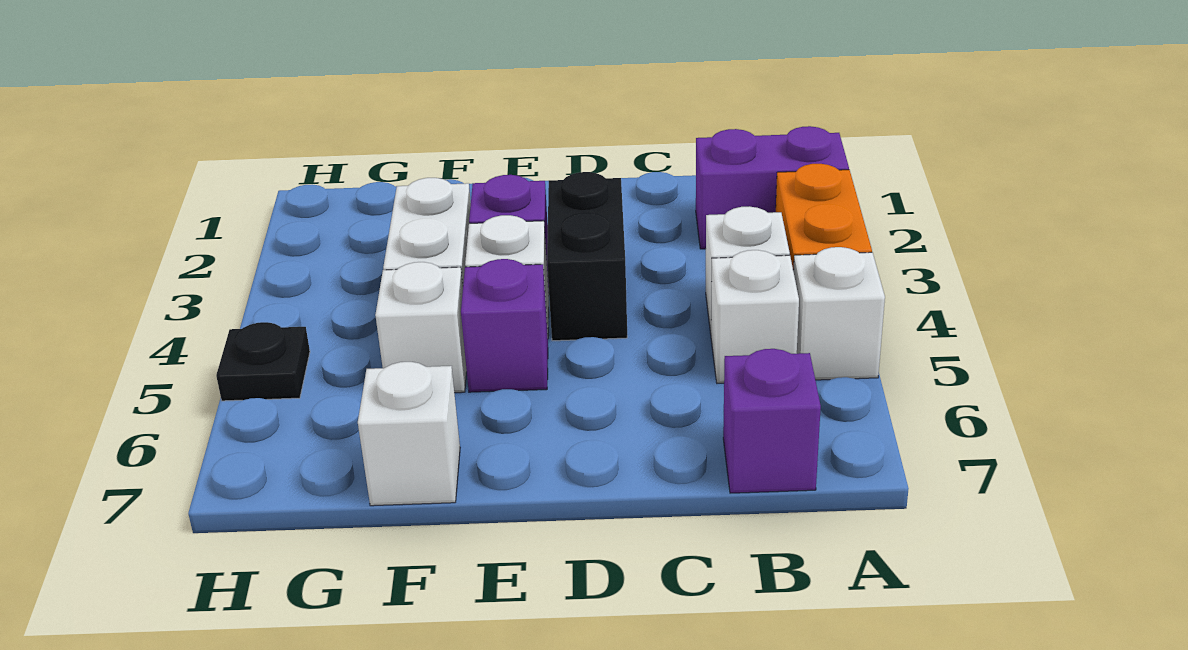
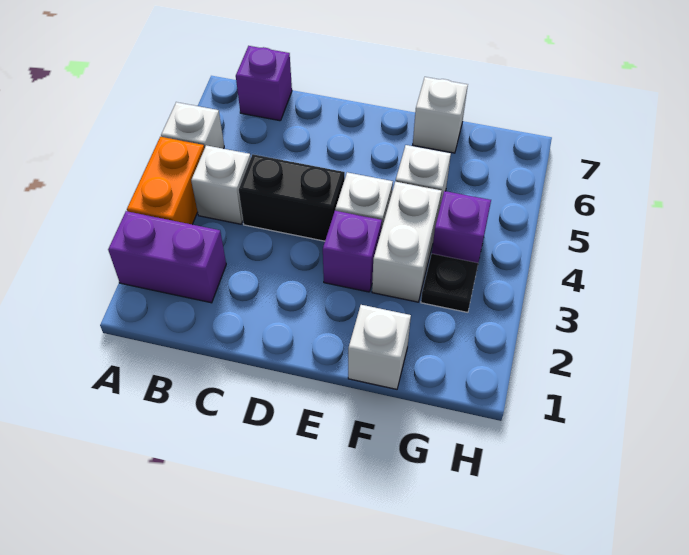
white 1x1 brick [711,250,799,383] -> white 1x1 brick moved to [348,305,411,389]
black 1x2 brick [547,172,627,341] -> black 1x2 brick turned to [239,154,345,241]
purple 1x1 brick [461,259,548,392] -> purple 1x1 brick moved to [432,191,491,263]
black 1x1 plate [216,322,310,401] -> black 1x1 plate moved to [421,254,478,312]

